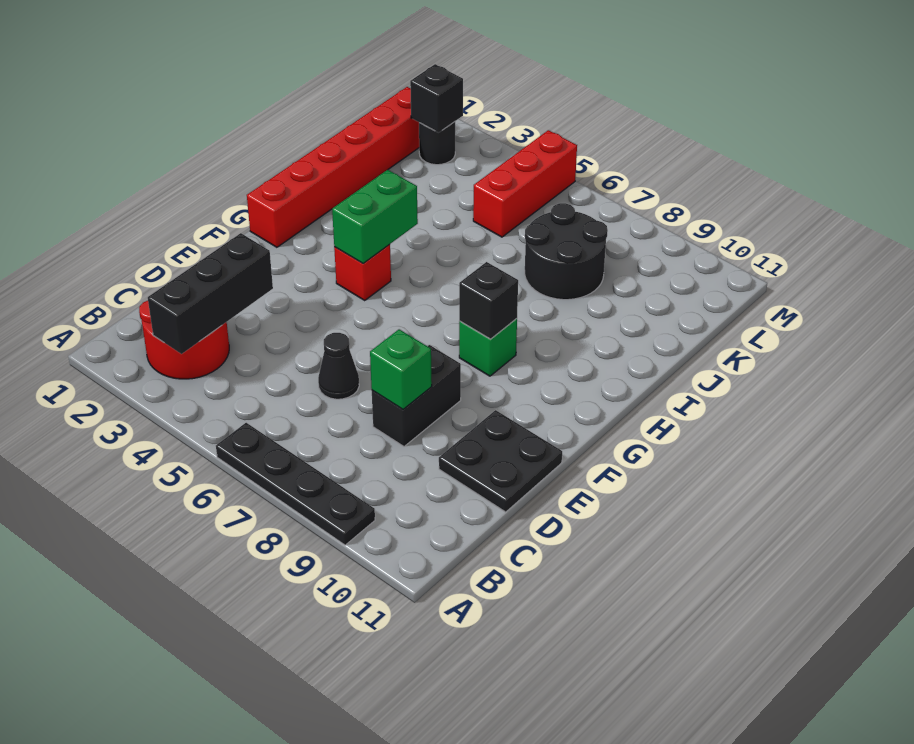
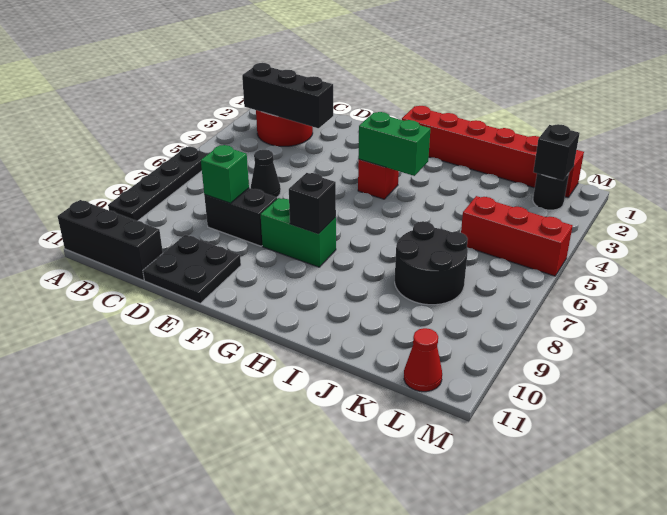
none -> black 1x3 brick [58,200,163,280]
green 1x1 brick [459,319,517,376] -> green 1x2 brick [261,198,336,267]
none -> red 1x1 cone [404,328,442,392]

